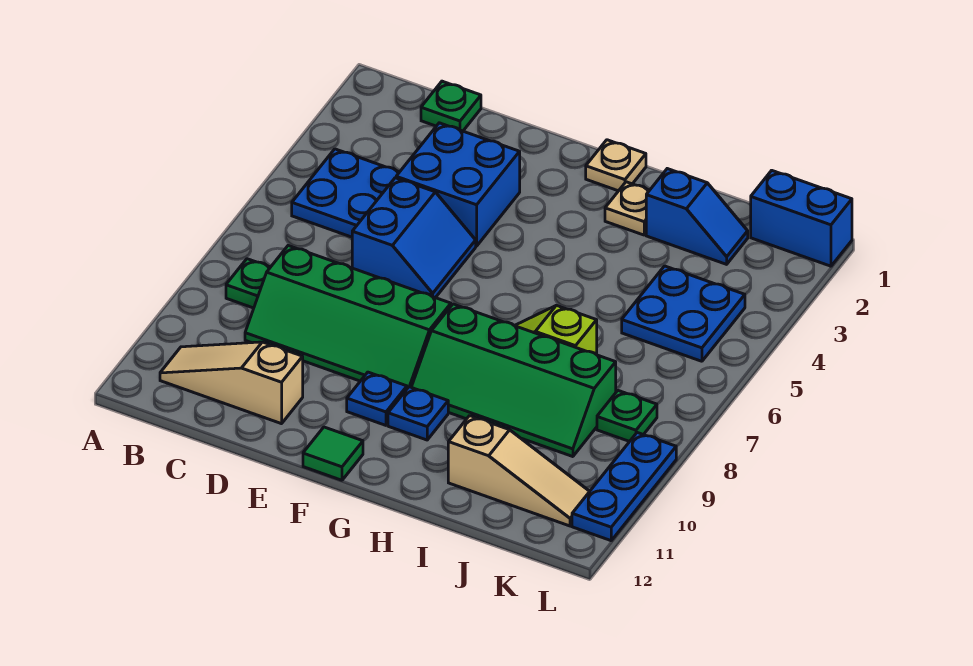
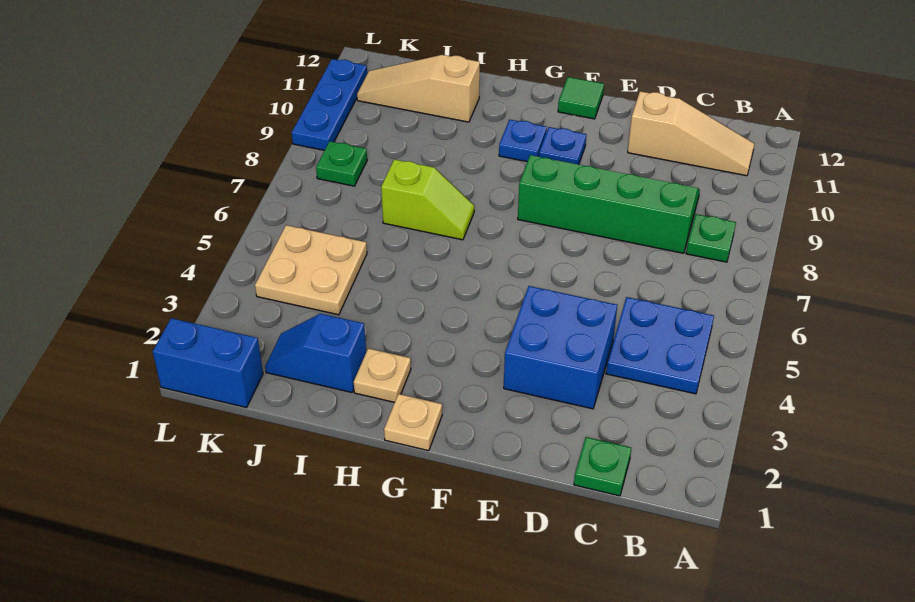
blue 2x2 slope [352,178,476,298] -> none
green 2x4 slope [411,304,616,457] -> none
blue 2x2 plate [622,266,745,361] -> tan 2x2 plate [255,225,367,315]

